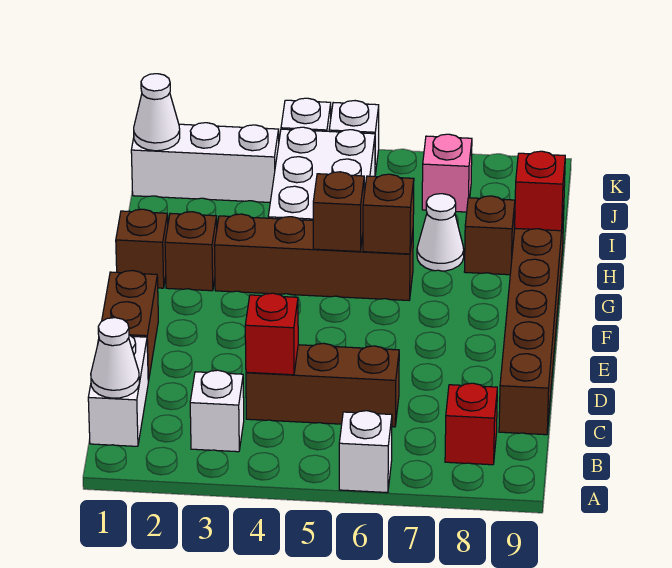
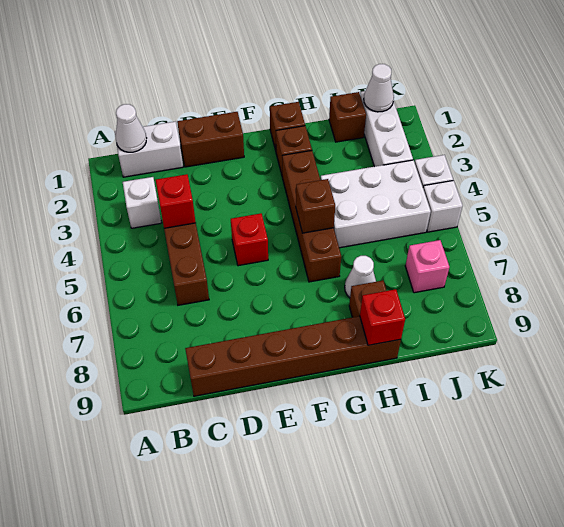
white 1x1 brick [339,411,392,493] -> none
red 1x1 brick [445,383,497,465] -> red 1x1 brick moved to [231,213,268,266]
brown 1x1 brick [363,174,414,254] -> brown 1x1 brick moved to [329,92,366,142]

